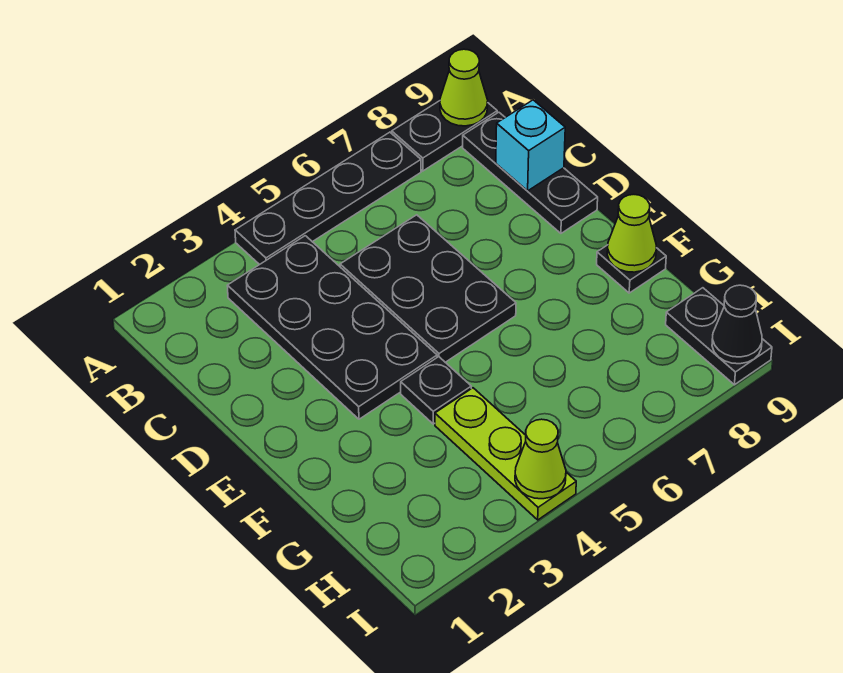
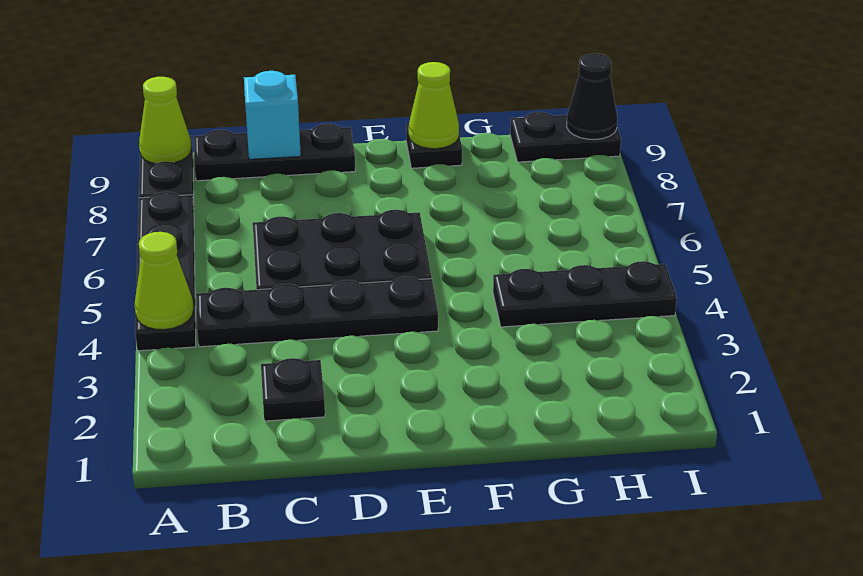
black 2x4 plate [227,236,437,419] -> black 1x4 plate [196,276,438,347]
black 1x1 plate [401,357,471,424] -> black 1x1 plate moved to [261,358,325,421]
lime 1x3 plate [435,388,576,520] -> black 1x3 plate [493,261,677,327]
lime 1x1 cone [515,419,566,499] -> lime 1x1 cone moved to [134,232,194,330]

